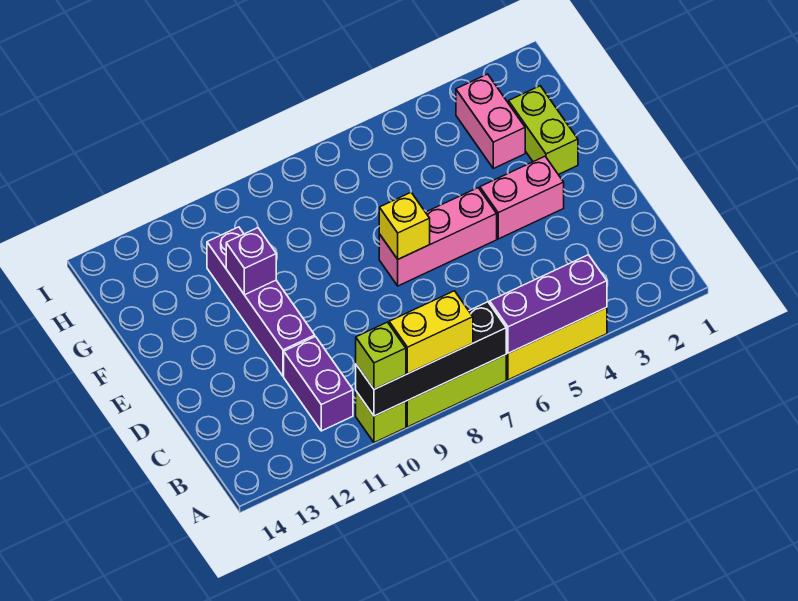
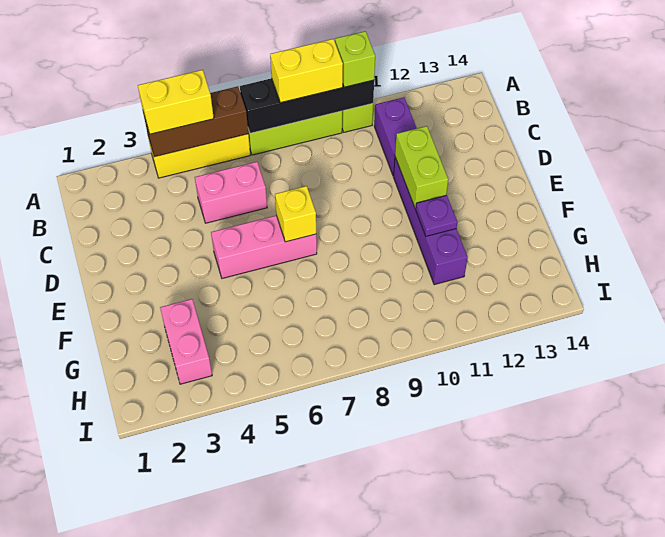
purple 1x3 brick [490,255,607,353] -> brown 1x3 brick [143,86,248,157]
none -> yellow 1x2 brick [138,70,214,134]
pink 1x2 brick [480,156,564,239] -> pink 1x2 brick moved to [195,162,267,223]
lime 1x2 brick [509,86,578,175] -> lime 1x2 brick moved to [395,126,448,209]
purple 1x1 brick [226,228,276,295] -> purple 1x1 plate [416,195,457,236]

